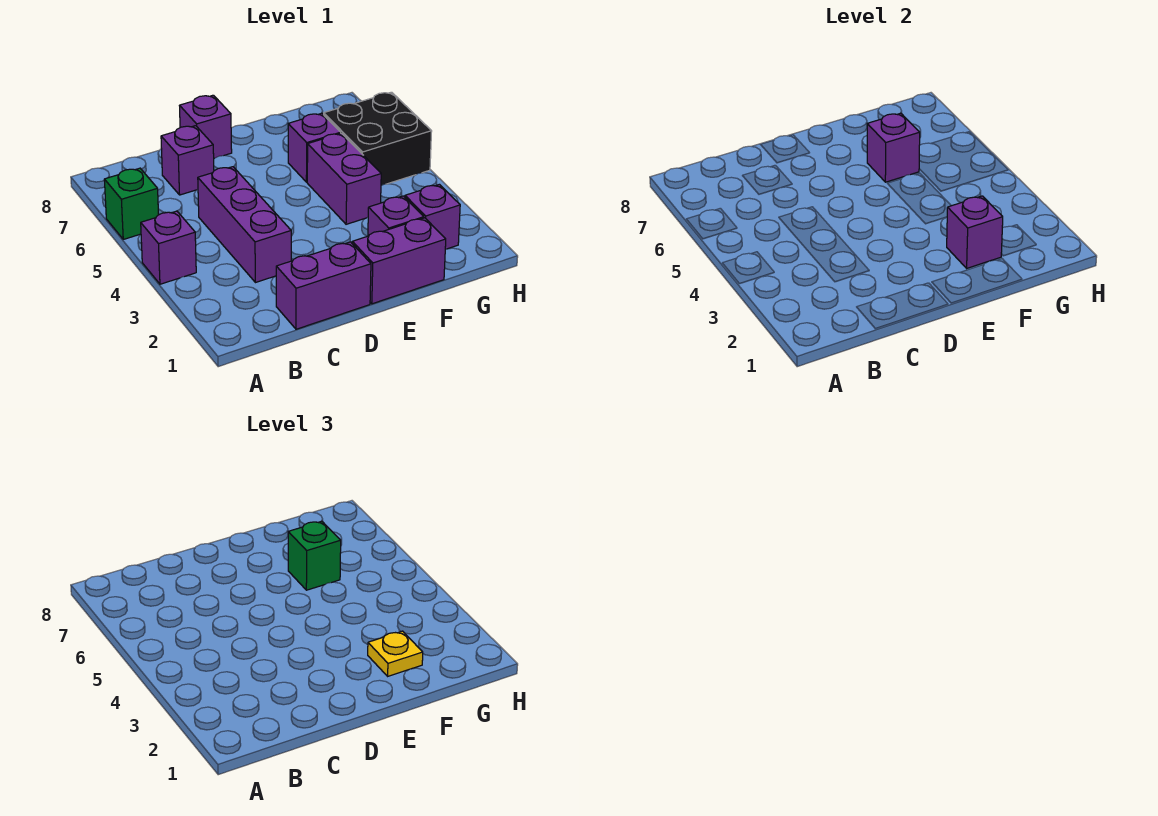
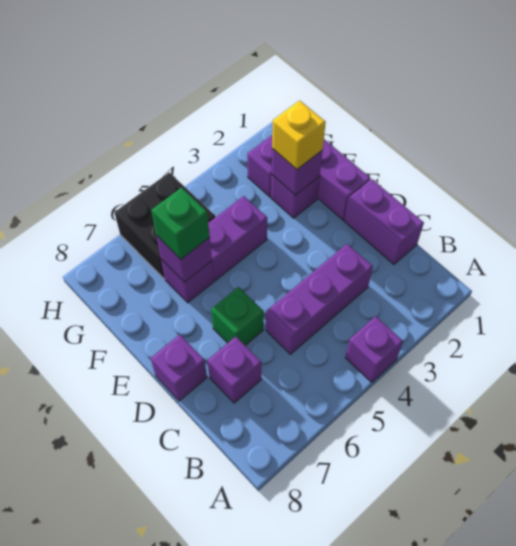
green 1x1 brick [104,168,159,239] -> green 1x1 brick moved to [211,287,264,345]
yellow 1x1 plate [368,631,423,676] -> yellow 1x1 brick [272,100,326,169]

